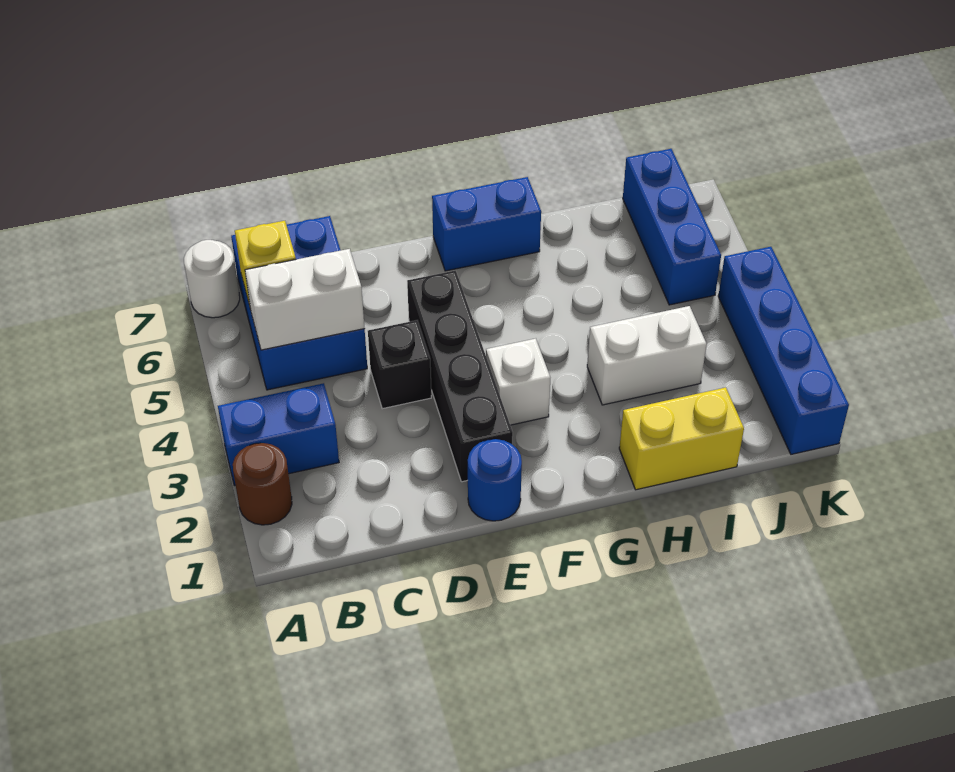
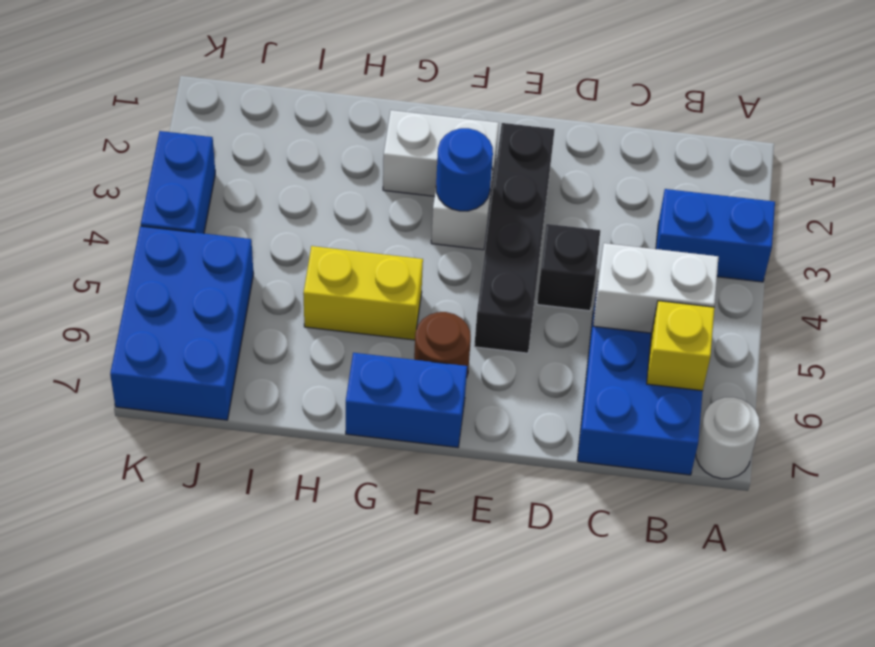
brown 1x1 round brick [233,443,292,525] -> brown 1x1 round brick moved to [414,312,471,378]
blue 1x1 round brick [468,439,522,521] -> blue 1x1 round brick moved to [436,128,493,211]
yellow 1x2 brick [619,387,744,490] -> yellow 1x2 brick moved to [303,246,423,340]
white 1x2 brick [587,306,707,405] -> white 1x2 brick moved to [383,110,499,201]
blue 1x3 brick [623,149,721,305] -> blue 2x3 brick [110,226,253,420]
blue 1x4 brick [718,247,849,454] -> blue 1x2 brick [141,131,215,233]

